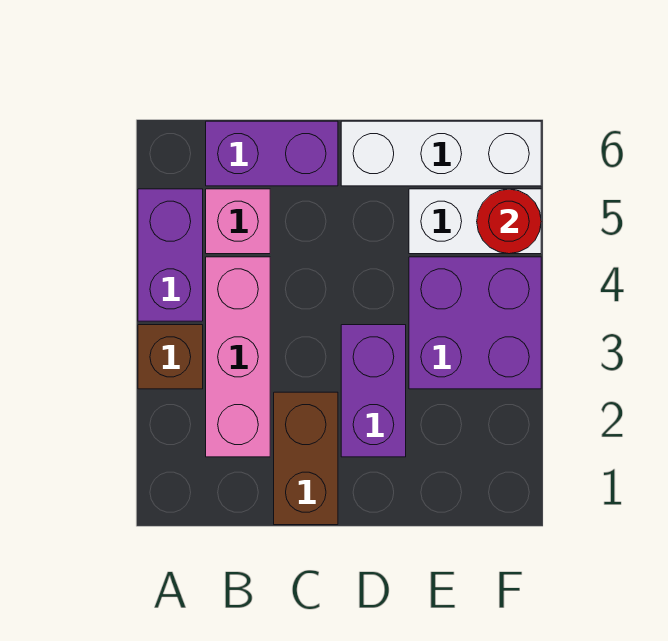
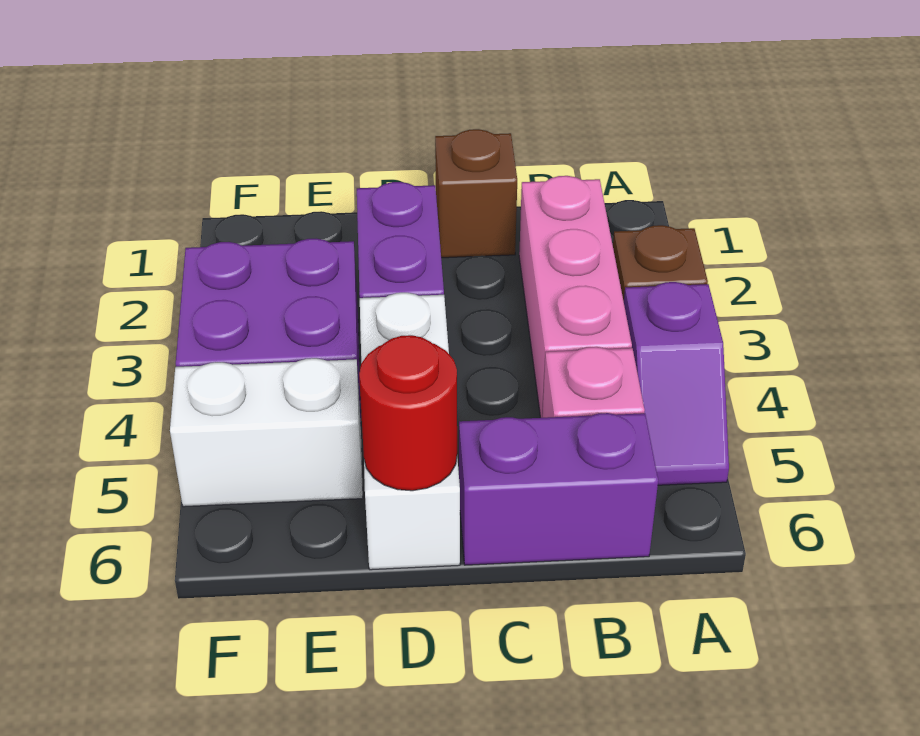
purple 1x2 brick [138,189,203,321] -> purple 1x2 slope [624,282,729,485]
brown 1x2 brick [274,392,338,525] -> brown 1x1 brick [435,129,517,258]
white 1x3 brick [341,121,541,186] -> white 1x3 brick turned to [360,293,460,570]
red 1x1 round brick [477,189,541,254] -> red 1x1 round brick moved to [359,335,457,491]

